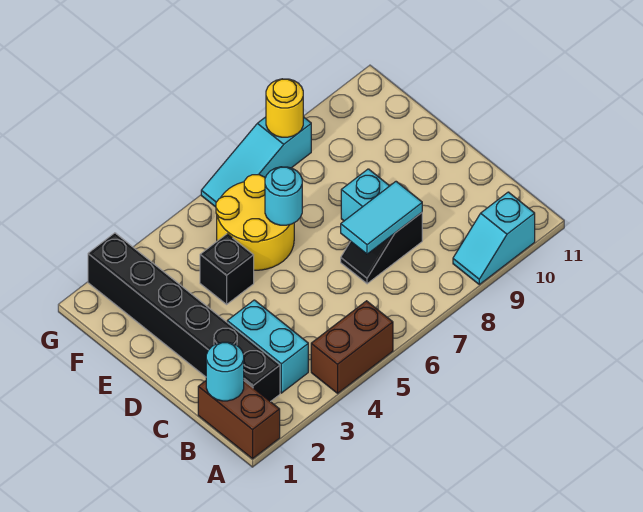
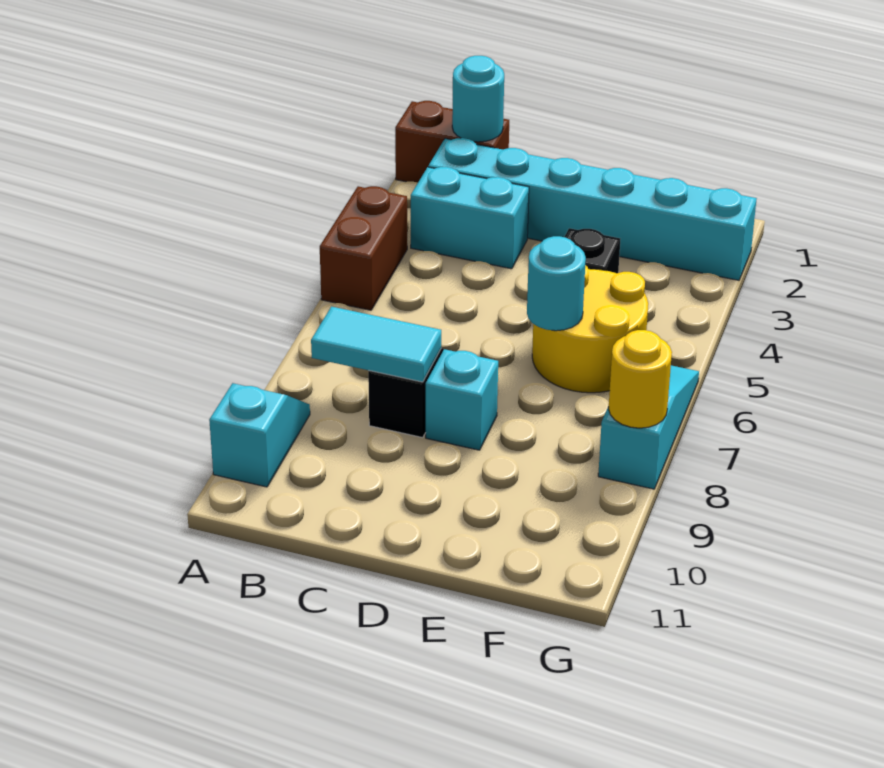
black 1x6 brick [88,233,280,402] -> cyan 1x6 brick [428,138,757,280]
cyan 1x2 tile [341,182,422,254] -> cyan 1x2 tile turned to [311,307,441,382]

